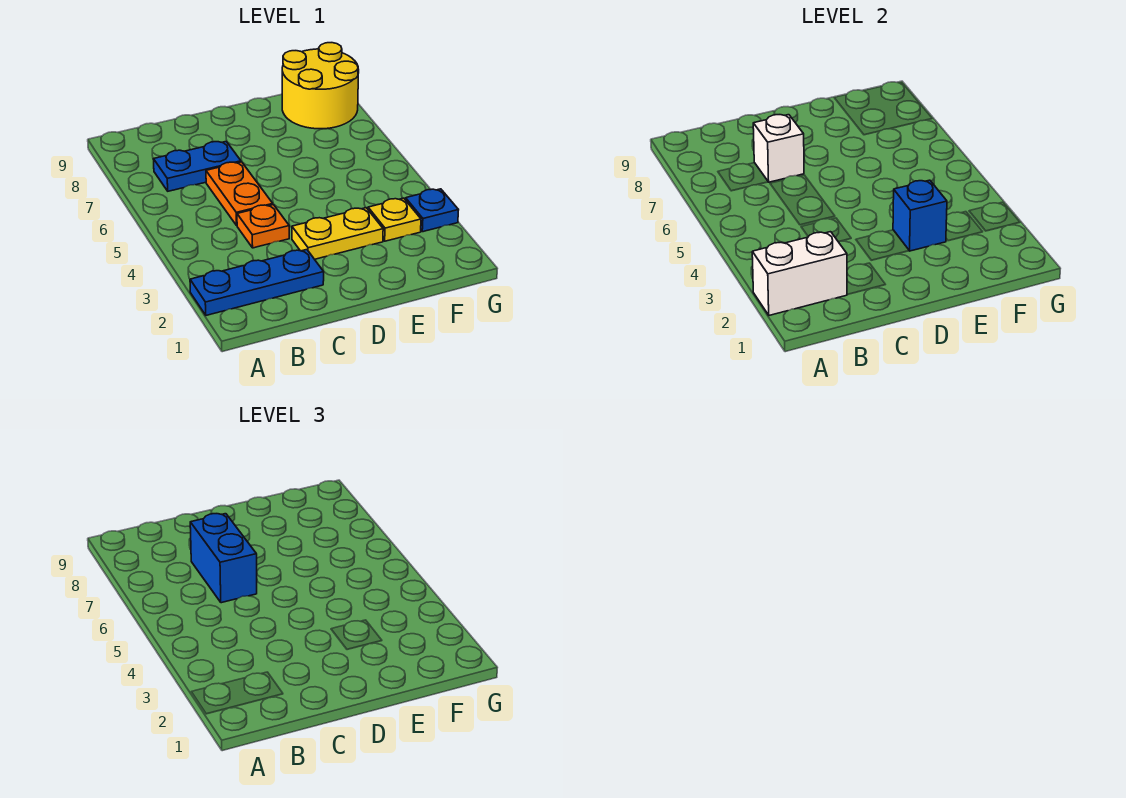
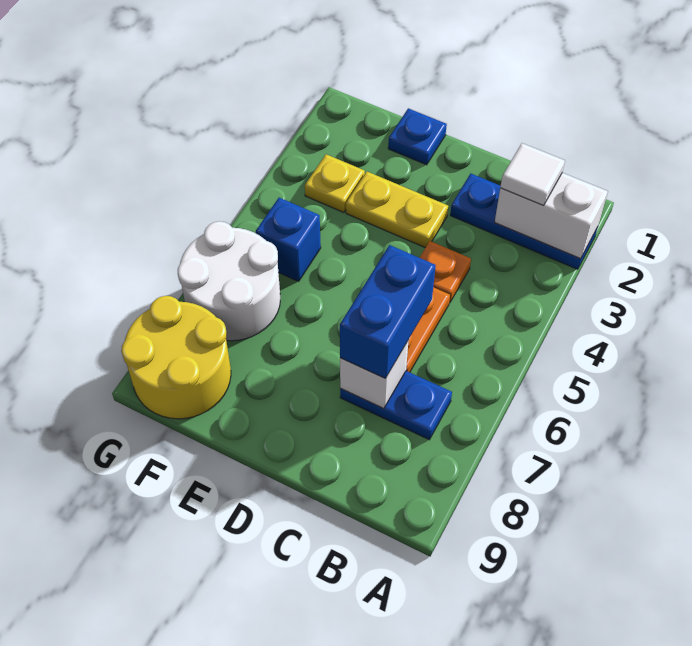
none -> white 1x1 tile [500,143,565,205]
blue 1x1 brick [893,180,947,251] -> blue 1x1 brick moved to [256,198,321,281]
none -> white 2x2 round brick [178,221,280,341]
blue 1x1 plate [406,189,458,232] -> blue 1x1 plate moved to [388,108,447,165]

